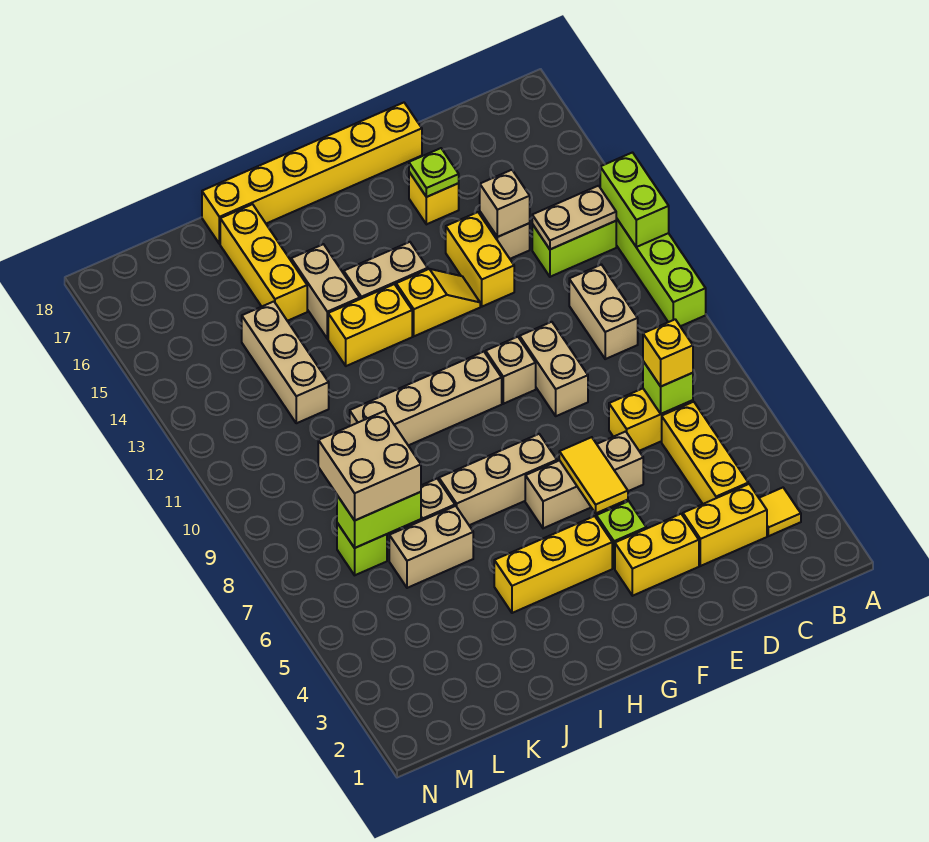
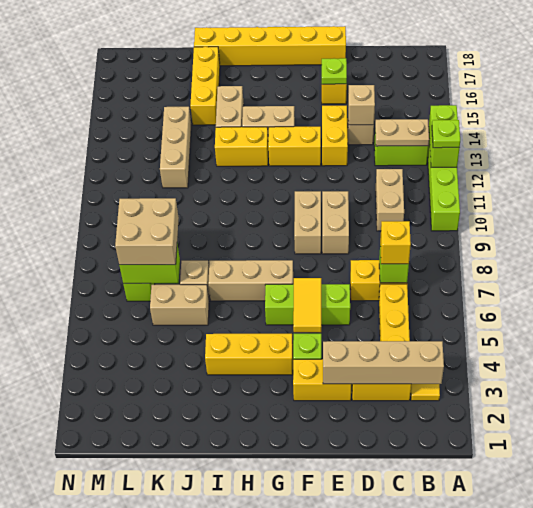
none -> lime 1x1 plate [432,120,460,148]
tan 1x3 brick [525,431,643,528] -> lime 1x3 brick [265,284,350,325]
tan 1x1 brick [486,337,536,404] -> tan 1x2 brick [294,191,321,254]
yellow 1x2 slope [396,269,480,336] -> yellow 1x2 brick [268,127,321,166]
tan 1x4 brick [350,352,502,445] -> tan 1x4 brick moved to [323,341,444,384]

